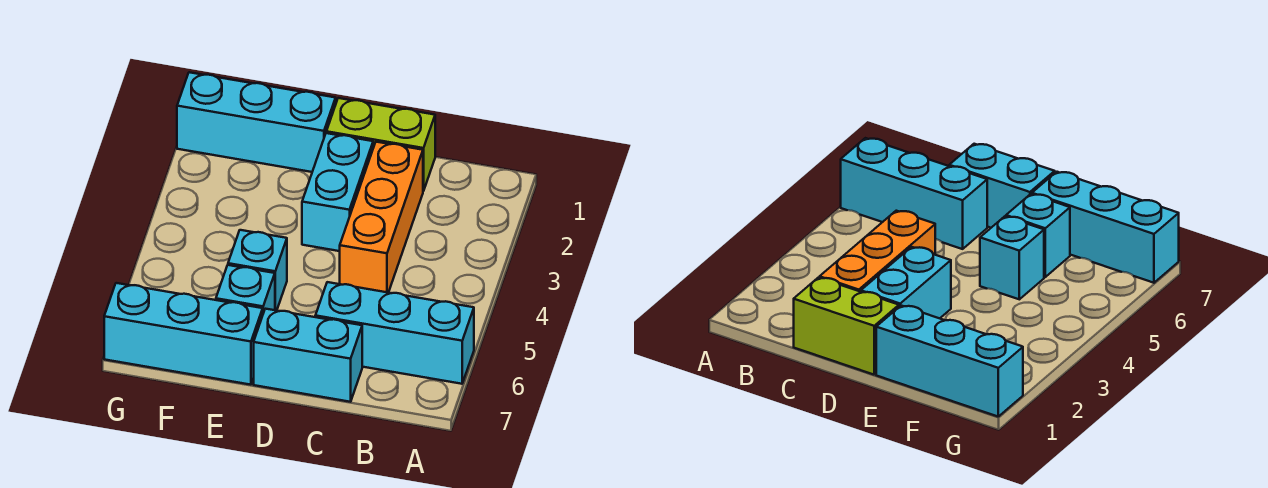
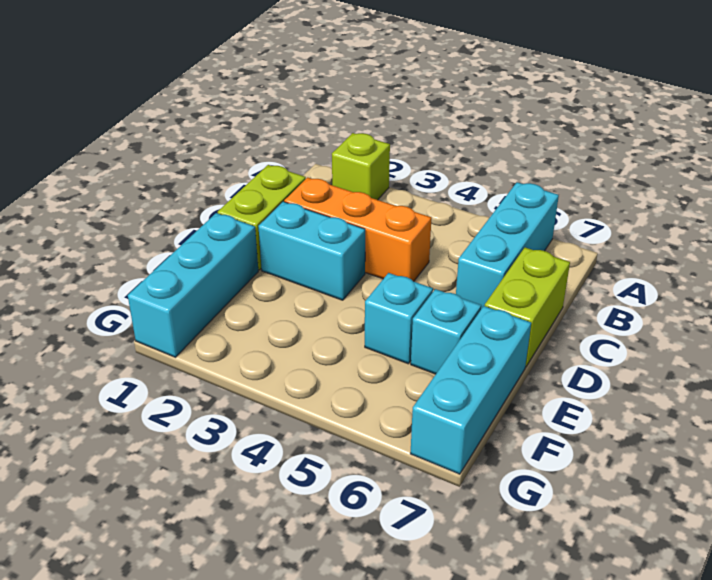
none -> lime 1x1 brick [332,133,390,200]
cyan 1x2 brick [254,309,362,402] -> lime 1x2 brick [485,248,570,367]

